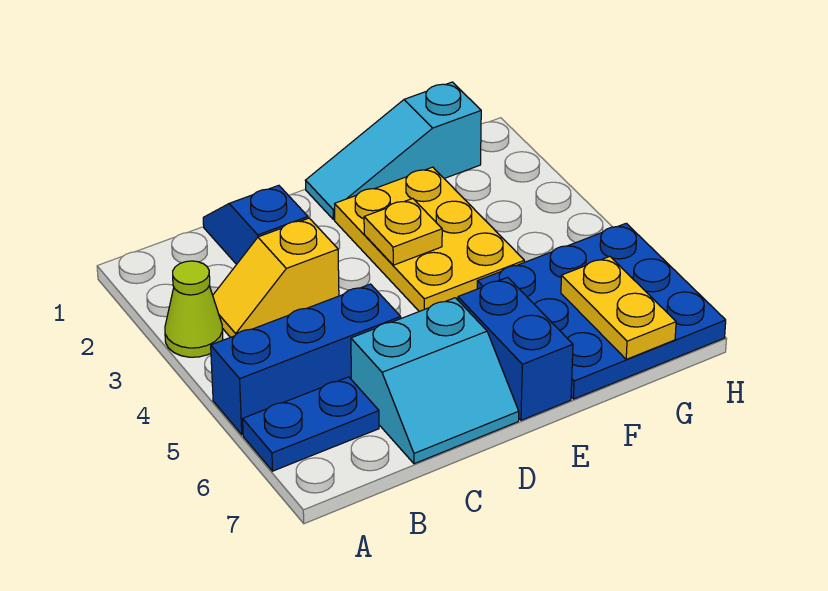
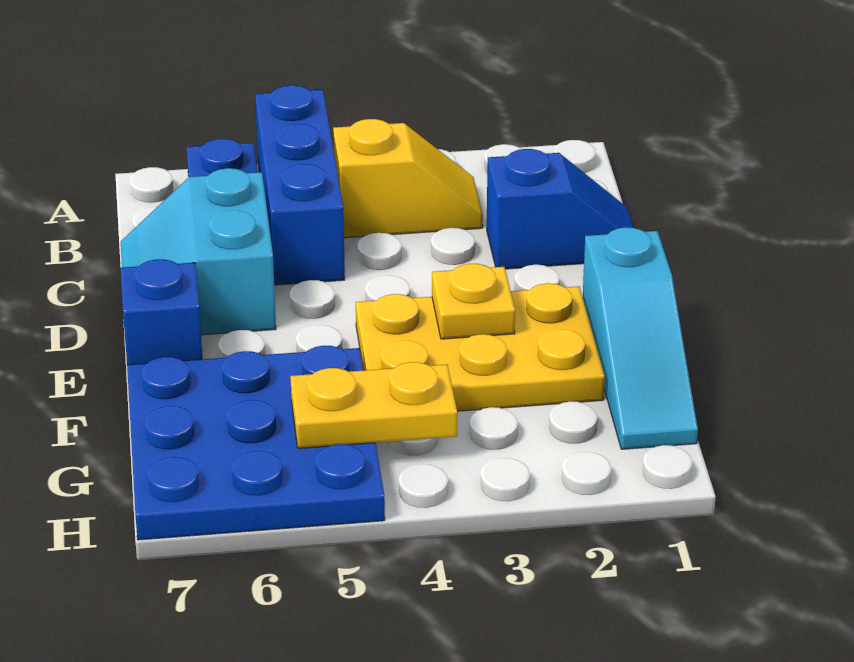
lime 1x1 cone [165,261,223,357] -> none
yellow 1x2 slope [213,218,339,337] -> yellow 1x2 slope turned to [333,119,483,238]
cyan 1x3 slope [305,82,481,220] -> cyan 1x3 slope turned to [583,227,698,449]
blue 1x2 brick [458,277,573,420] -> blue 1x1 brick [121,259,202,365]
yellow 1x2 plate [561,256,676,359] -> yellow 1x2 plate moved to [290,362,457,448]

